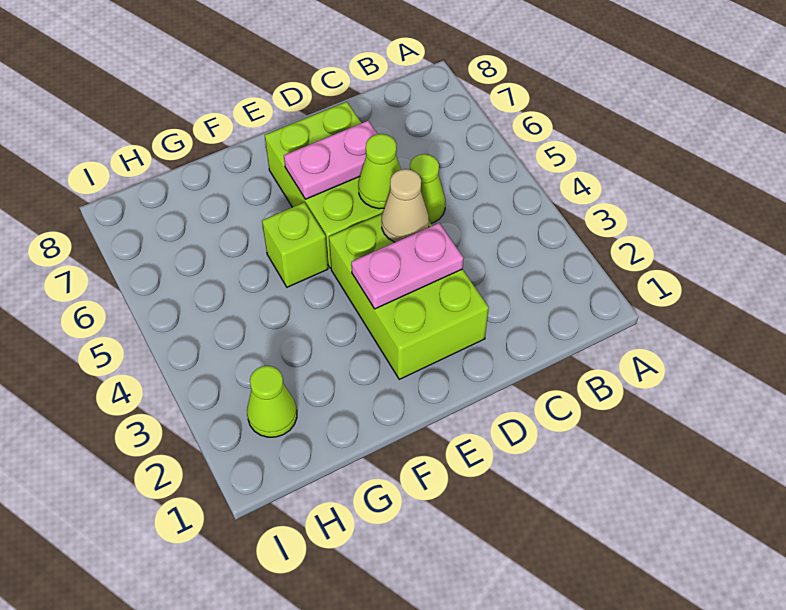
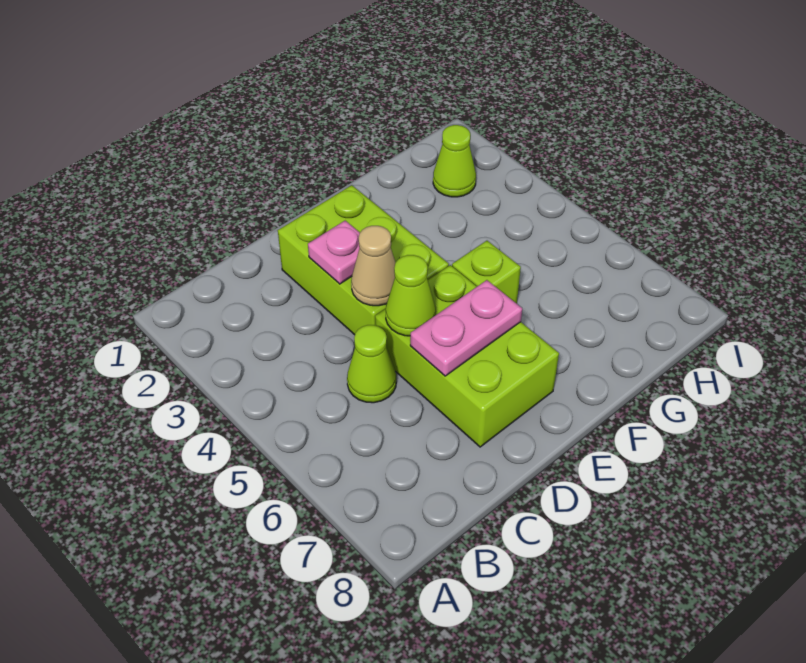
pink 1x2 plate [351,223,464,309] -> pink 1x1 plate [308,221,360,284]

